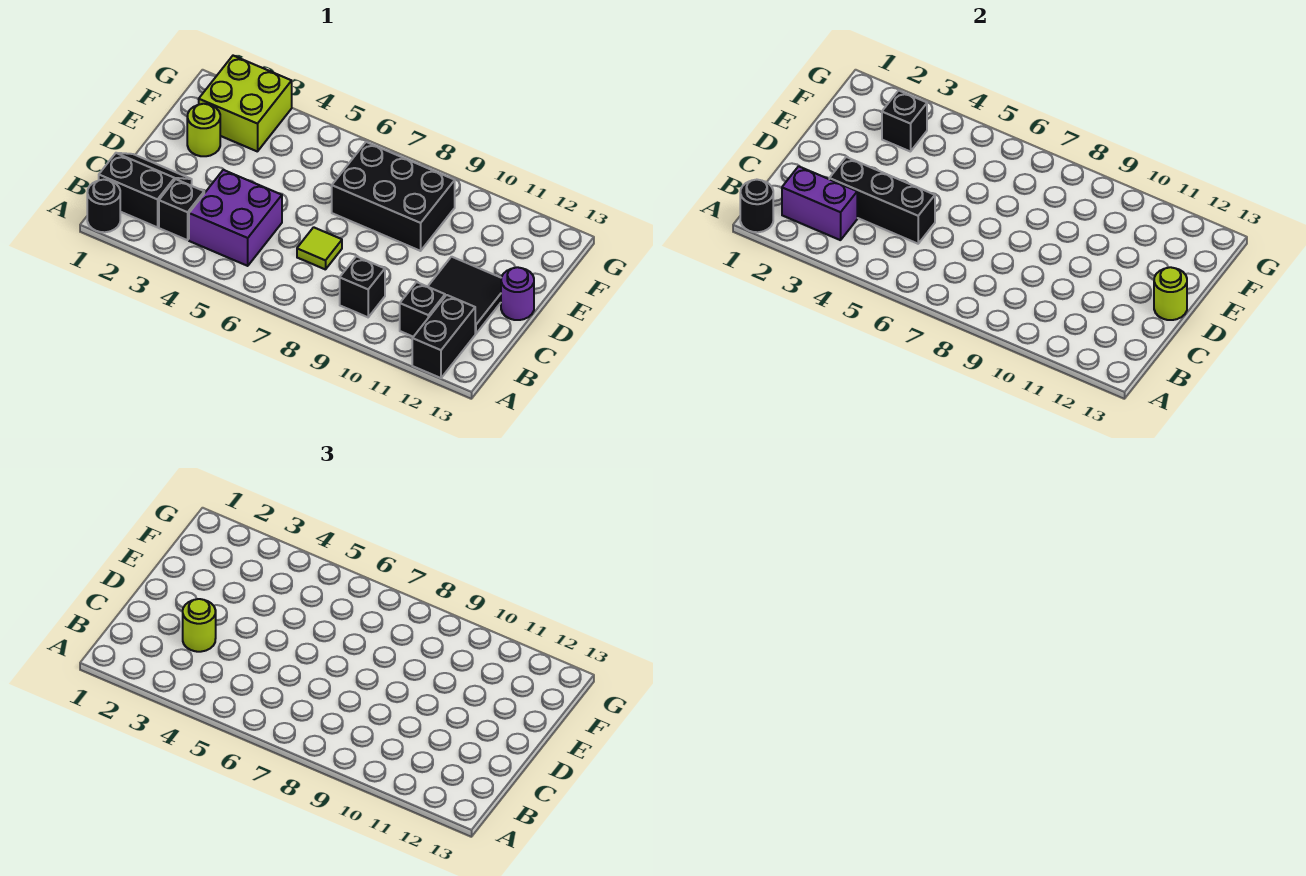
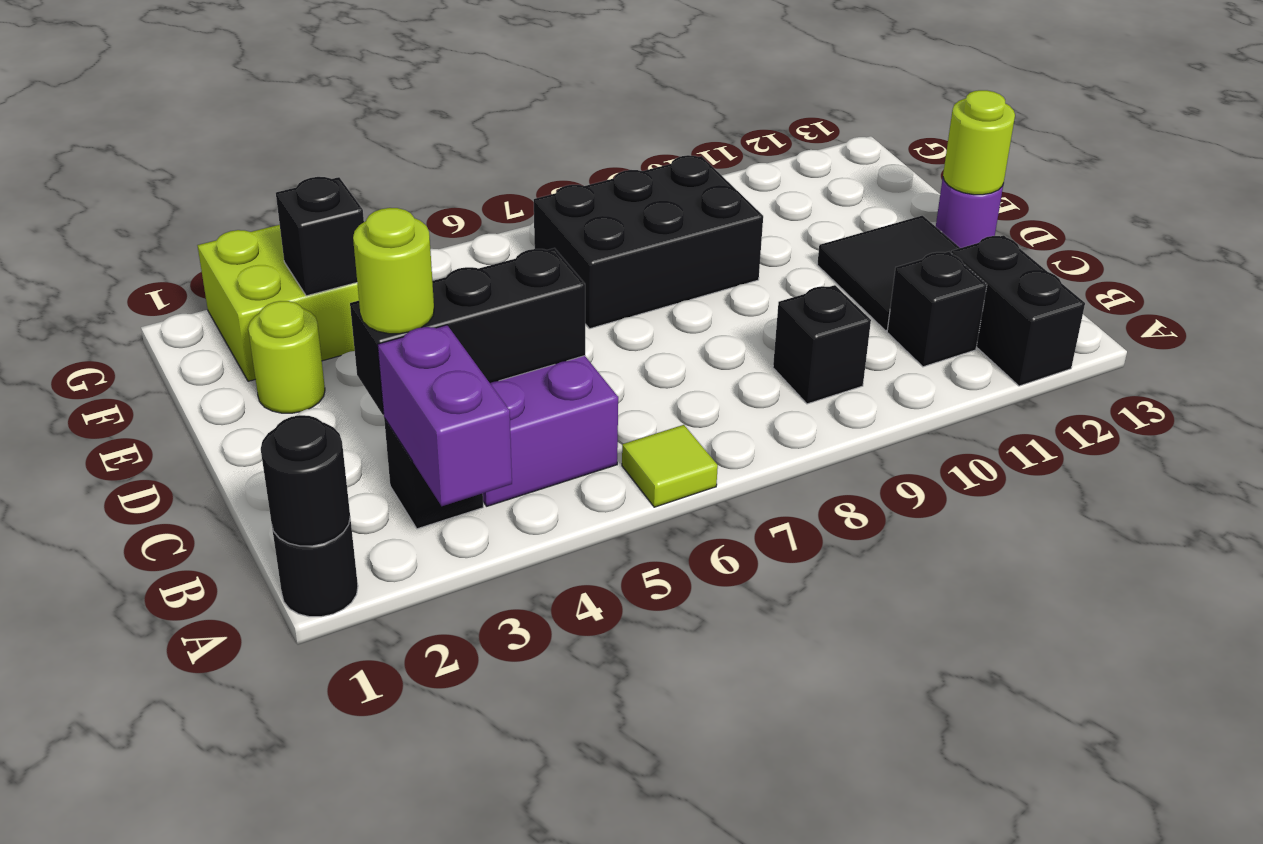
black 2x2 slope [99,153,192,227] -> none
purple 1x2 brick [782,166,857,240] -> purple 1x2 brick turned to [378,325,512,506]
lime 1x1 tile [297,227,342,270] -> lime 1x1 tile moved to [622,425,718,507]

